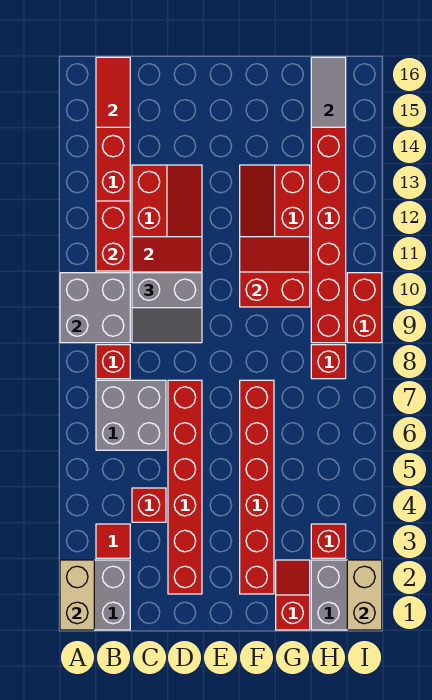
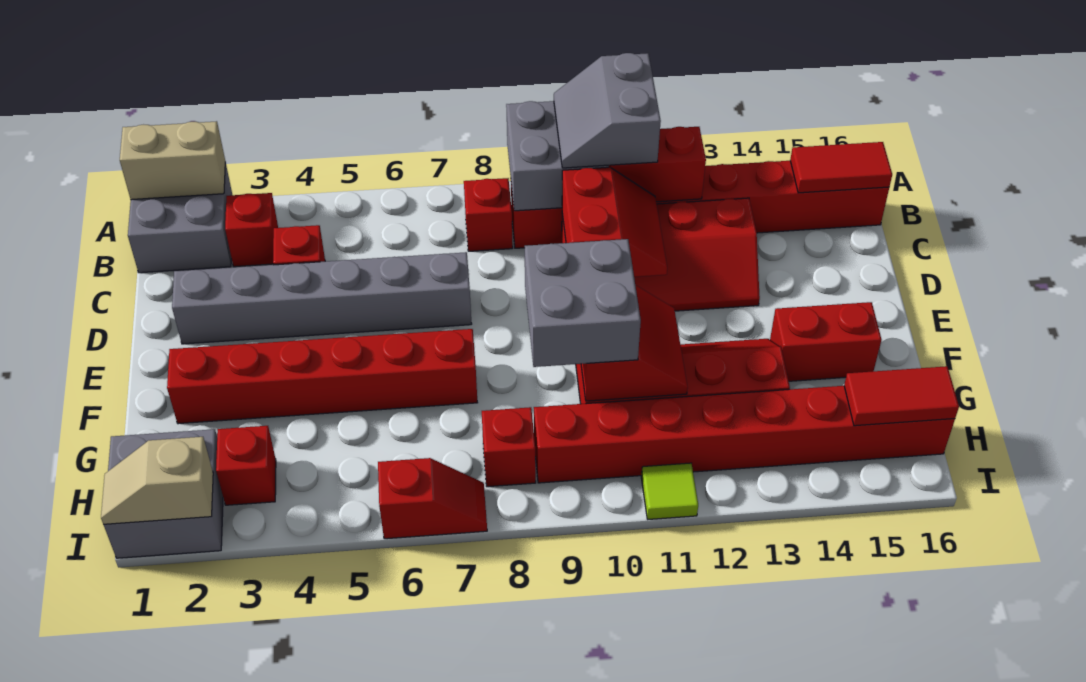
red 1x1 tile [96,524,130,558] -> red 1x1 brick [225,193,278,267]
grey 2x2 brick [96,380,166,450] -> grey 2x2 brick moved to [525,239,641,367]
grey 2x2 slope [132,273,202,343] -> grey 2x2 slope moved to [554,53,661,168]
red 1x6 brick [168,380,202,594] -> grey 1x6 brick [172,252,472,344]
red 1x2 slope [276,560,310,630] -> red 1x2 slope moved to [378,458,487,539]
grey 1x2 tile [311,57,346,127] -> red 1x2 tile [844,366,959,426]
tan 1x2 brick [347,560,382,630] -> tan 1x2 slope [101,437,213,524]
red 1x2 brick [347,273,382,343] -> red 1x2 brick moved to [770,302,881,381]
none -> lime 1x1 tile [641,463,698,519]

